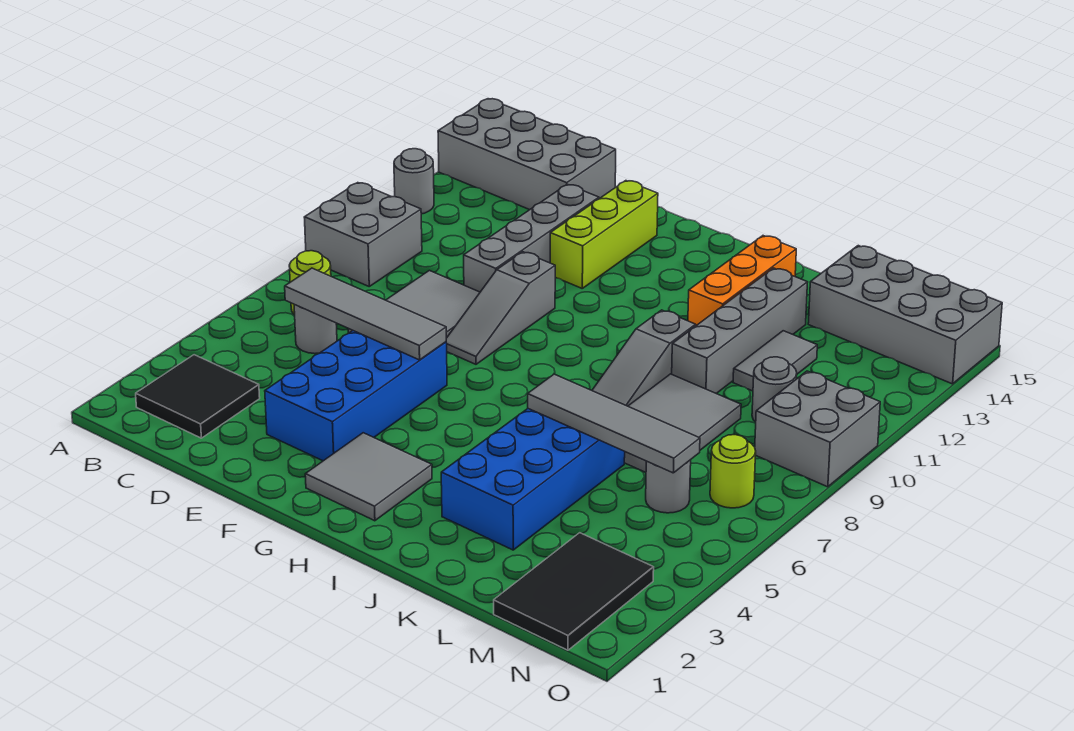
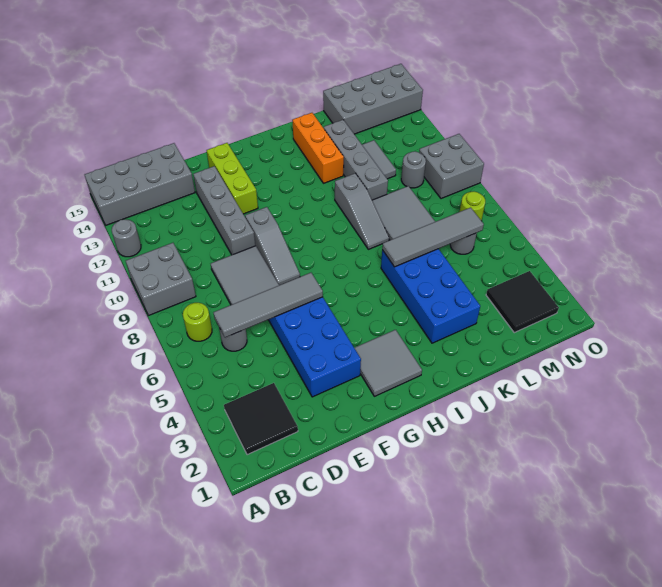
black 2x3 tile [494,533,654,650] -> black 2x2 tile [486,271,559,333]

